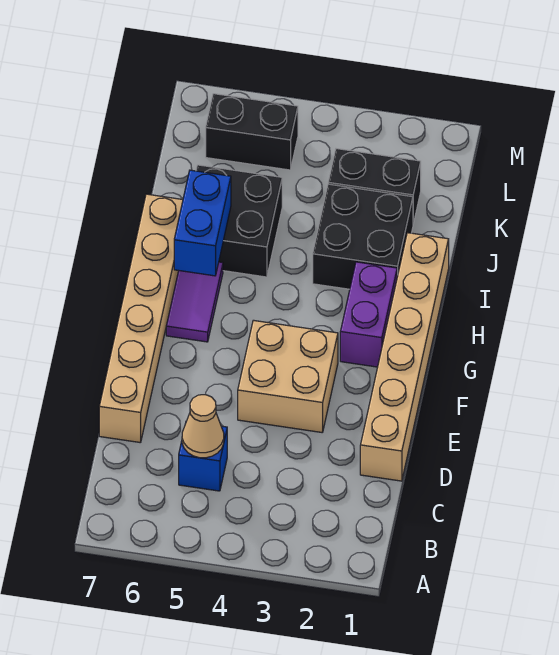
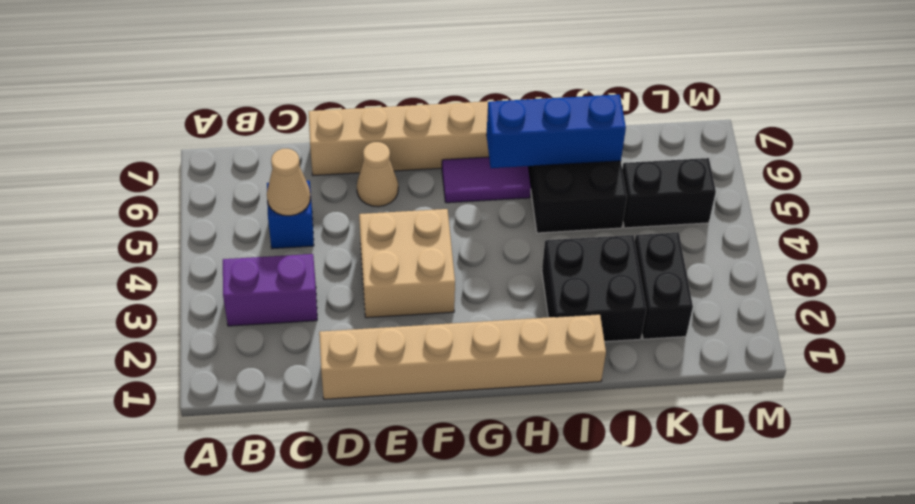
none -> tan 1x1 cone [357,142,398,207]
purple 1x2 brick [340,262,397,367] -> purple 1x2 brick moved to [223,254,317,326]
blue 1x2 brick [174,170,231,276] -> blue 1x3 brick [487,95,626,168]
black 1x2 brick [206,94,298,170] -> black 1x2 brick turned to [622,158,716,228]

